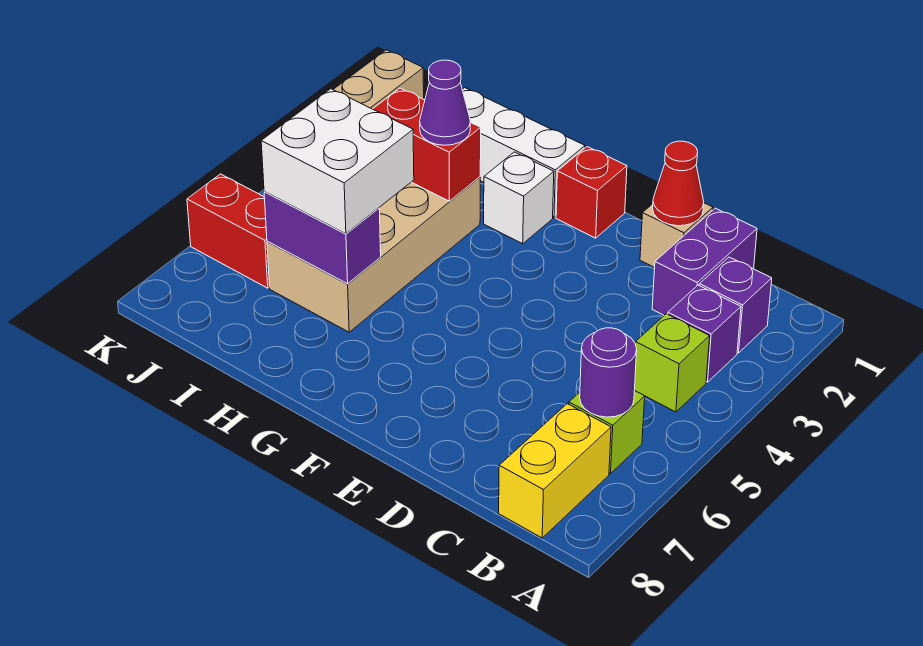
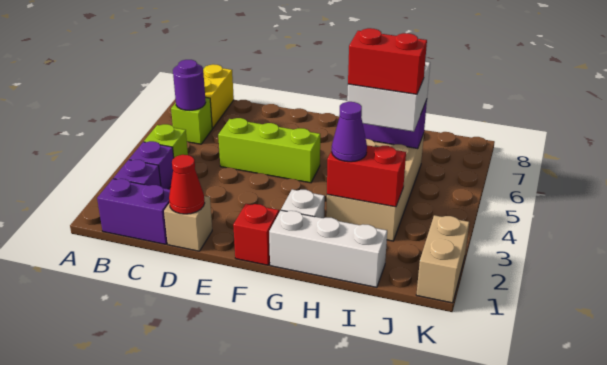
purple 1x2 brick [652,208,757,315] -> purple 1x2 brick turned to [97,179,170,244]
none -> lime 1x3 brick [218,118,320,183]
red 1x2 brick [187,174,270,288] -> red 1x2 brick moved to [348,28,427,94]

